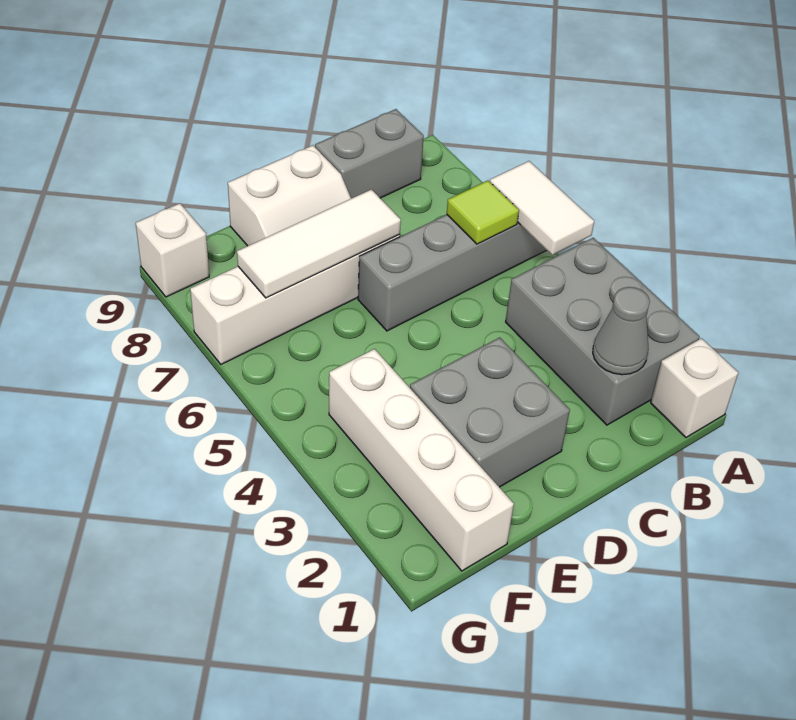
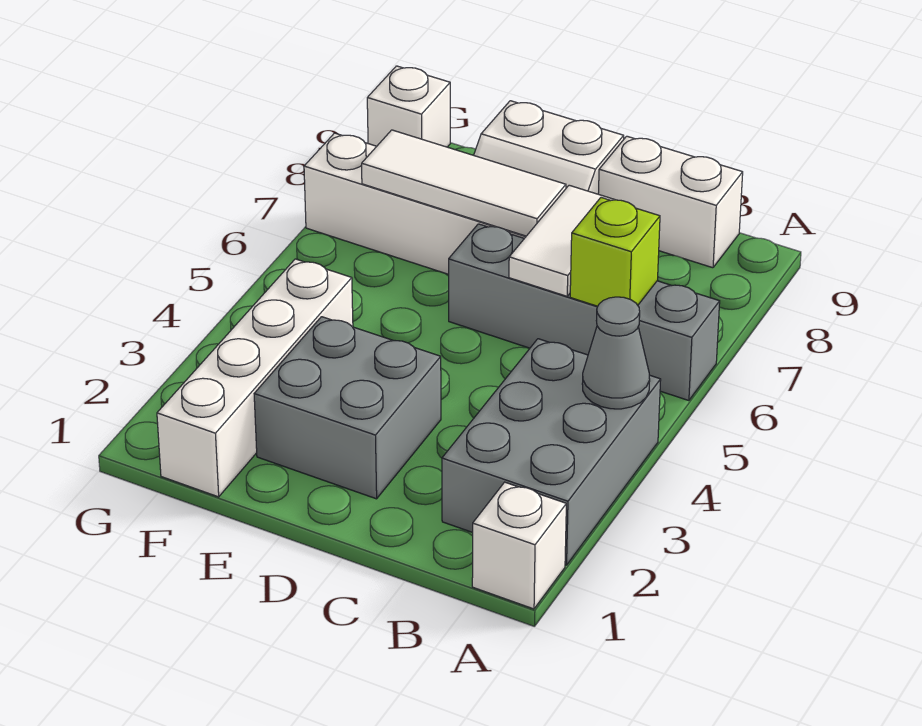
white 1x2 tile [490,161,594,255] -> white 1x2 tile moved to [509,185,615,296]
grey 1x1 cone [593,287,650,375] -> grey 1x1 cone moved to [582,297,650,409]
lime 1x1 tile [447,181,519,244] -> lime 1x1 brick [570,198,660,306]
grey 1x2 brick [315,109,424,198] -> white 1x2 brick [598,136,743,268]

